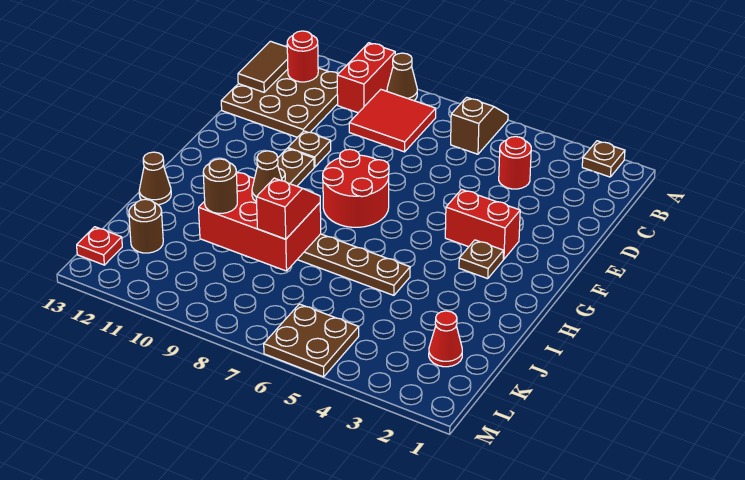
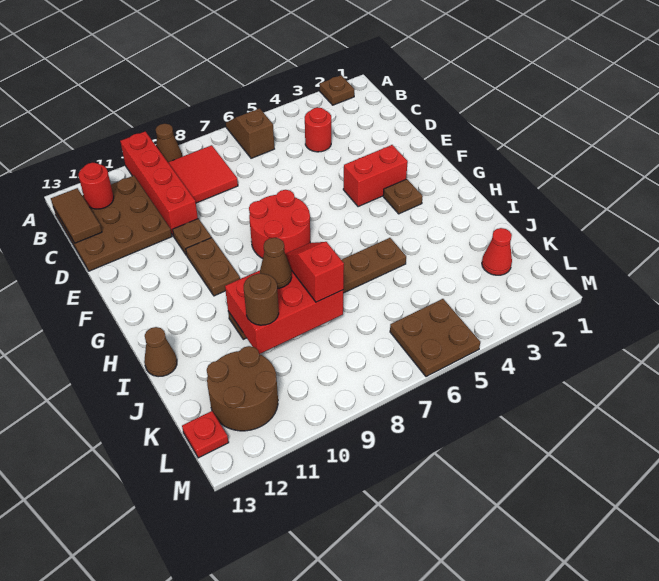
red 1x2 brick [337,43,395,113] -> red 1x4 brick [120,131,198,236]
brown 1x1 round brick [129,199,163,253] -> brown 2x2 round brick [207,346,278,431]

